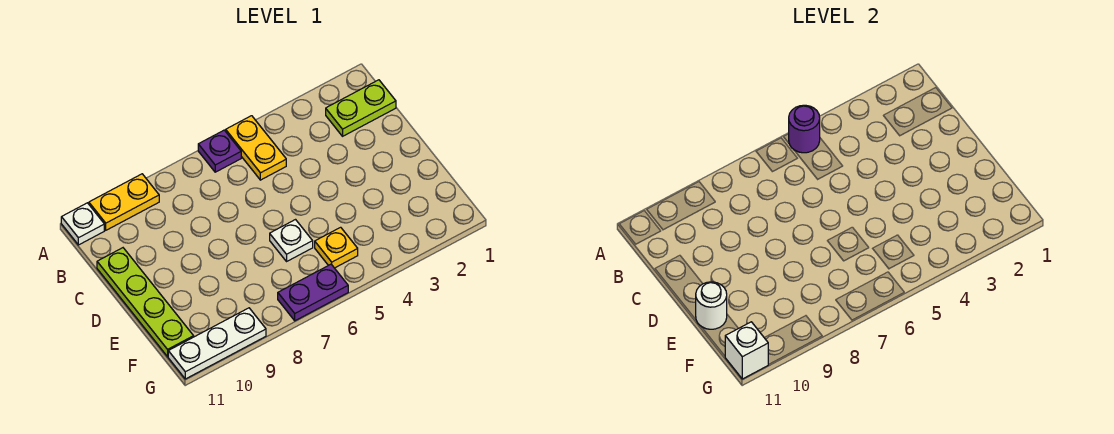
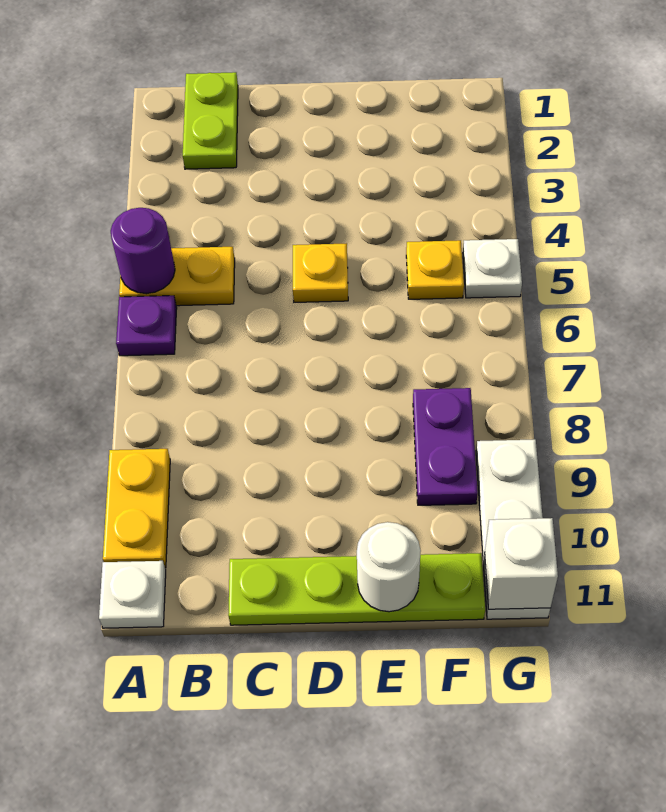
none -> yellow 1x1 plate [293,243,348,302]
white 1x1 plate [270,220,313,261] -> white 1x1 plate moved to [463,239,522,298]
purple 1x2 plate [278,264,348,321] -> purple 1x2 plate moved to [413,388,478,505]

